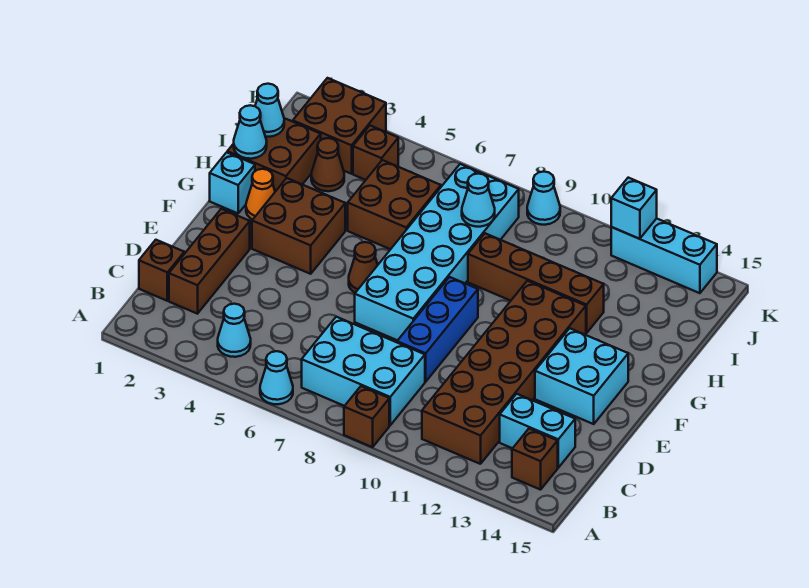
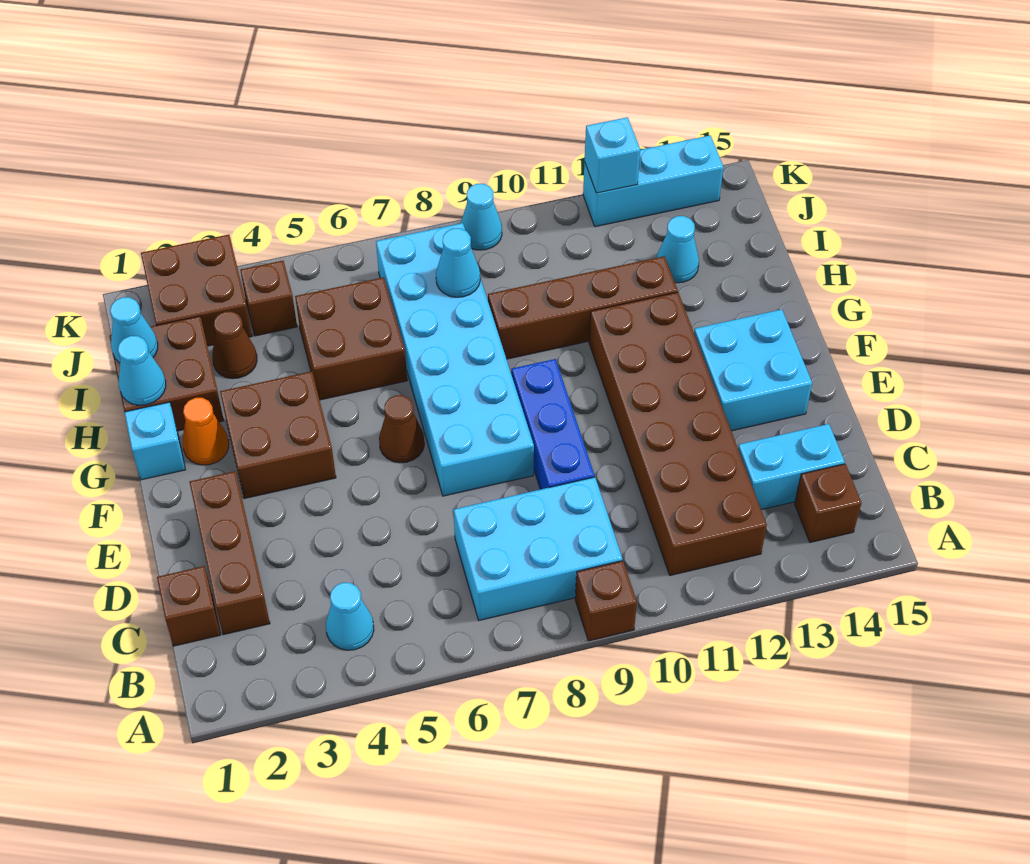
cyan 1x1 cone [260,351,293,404] -> cyan 1x1 cone moved to [657,216,699,283]

